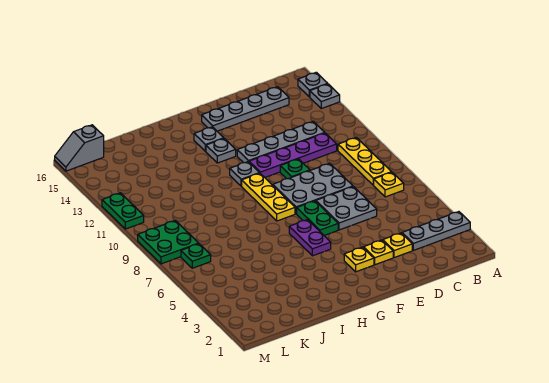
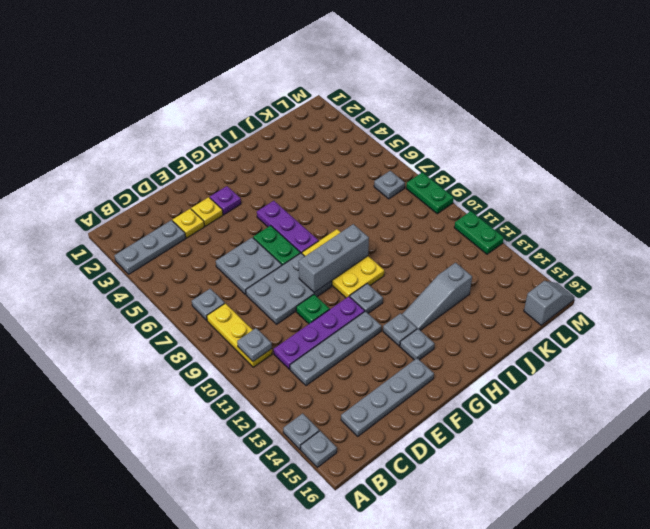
yellow 1x1 plate [374,172,404,197] -> grey 1x1 plate [192,289,225,320]
none -> grey 1x1 plate [237,328,272,361]
yellow 1x1 plate [344,247,374,272] -> purple 1x1 plate [210,186,241,215]
none -> grey 1x3 brick [299,224,369,293]
purple 1x2 plate [289,220,331,256] -> purple 1x3 plate [257,201,318,253]
yellow 1x3 plate [242,173,295,221] -> yellow 2x3 plate [302,229,384,298]
none -> grey 1x3 slope [402,263,472,331]
green 1x1 plate [181,244,211,268] -> grey 1x1 plate [374,171,405,199]
green 2x2 plate [138,221,199,264] -> green 1x2 plate [406,172,454,214]

